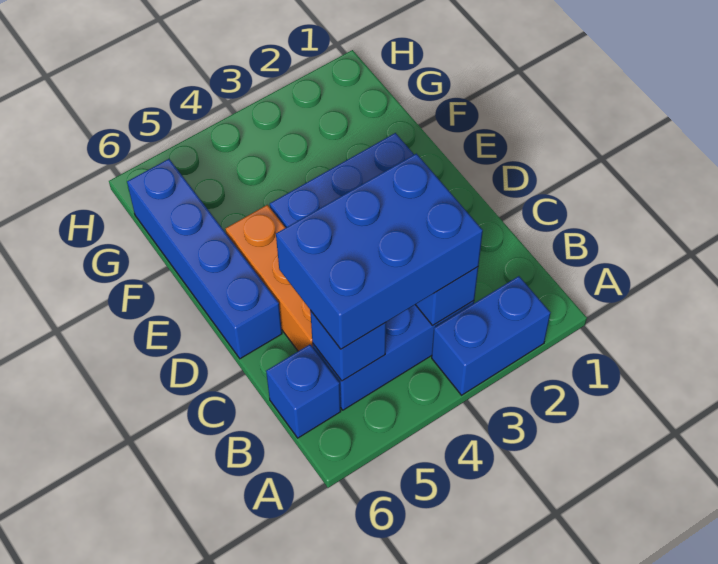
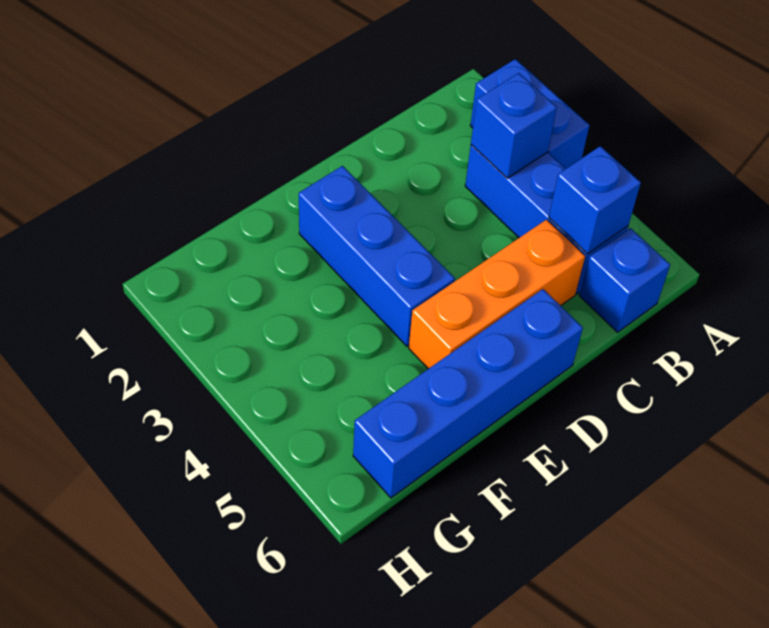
blue 2x3 brick [276,154,483,349] -> none

